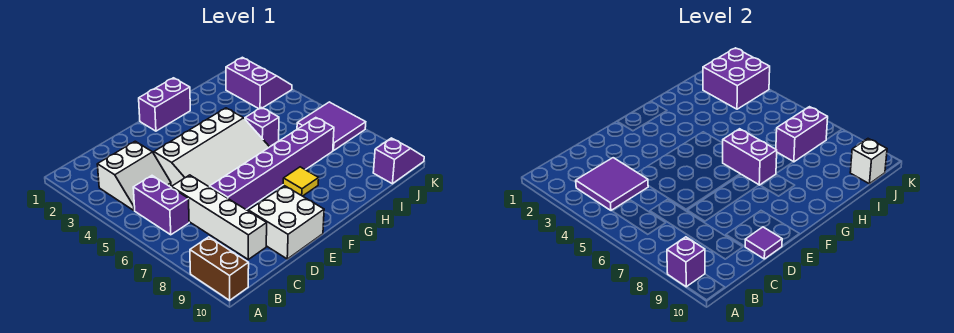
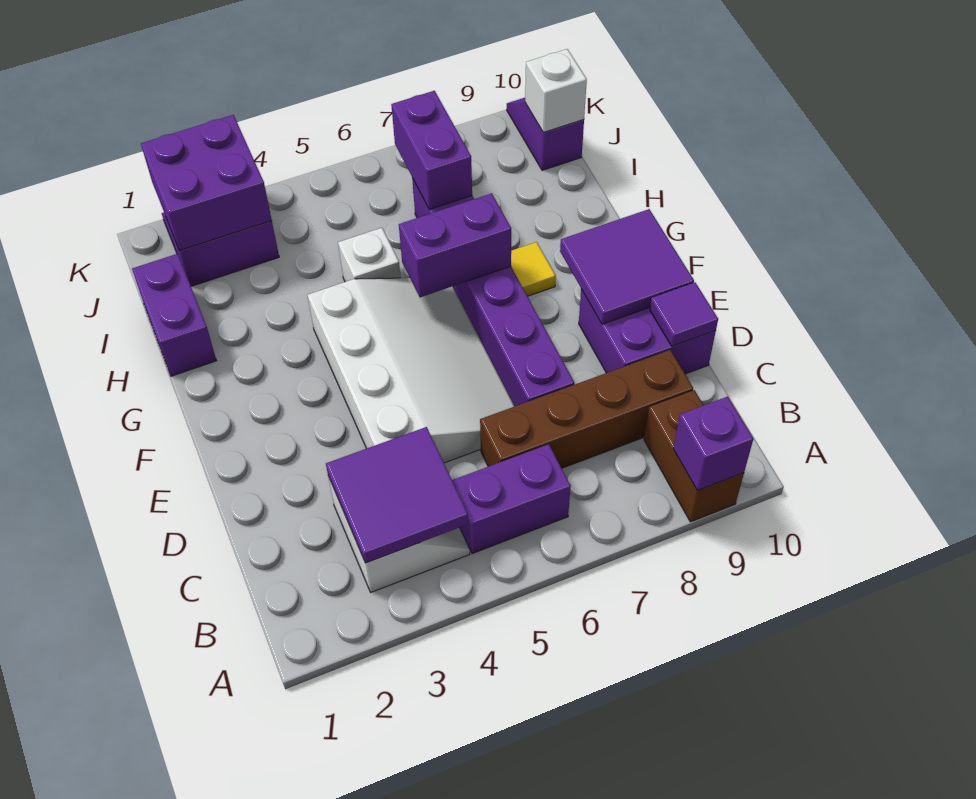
brown 1x2 brick [190,237,249,300] -> brown 1x2 brick turned to [644,390,744,522]
white 1x4 brick [171,175,267,259] -> brown 1x4 brick [480,350,693,468]
white 2x2 brick [248,186,324,259] -> purple 2x2 brick [579,289,716,374]
purple 1x2 brick [139,78,190,131] -> purple 1x2 brick moved to [132,254,217,376]
purple 1x1 brick [245,108,279,147] -> white 1x1 brick [338,228,401,282]
purple 2x2 tile [297,102,366,151] -> purple 2x2 tile moved to [560,209,694,324]

